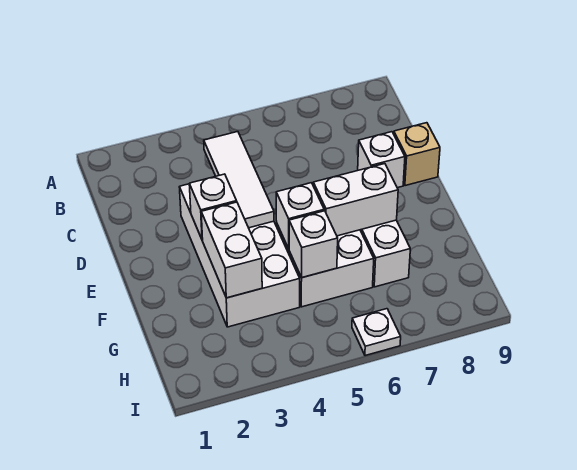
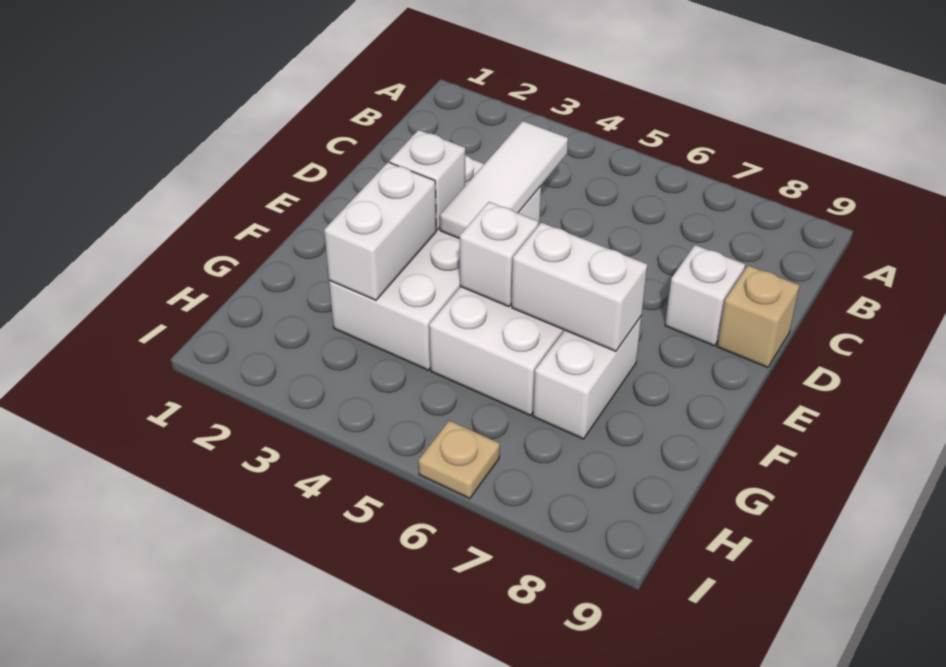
white 1x1 brick [289,211,338,278] -> none
white 1x1 plate [352,309,401,356] -> tan 1x1 plate [419,420,500,498]

